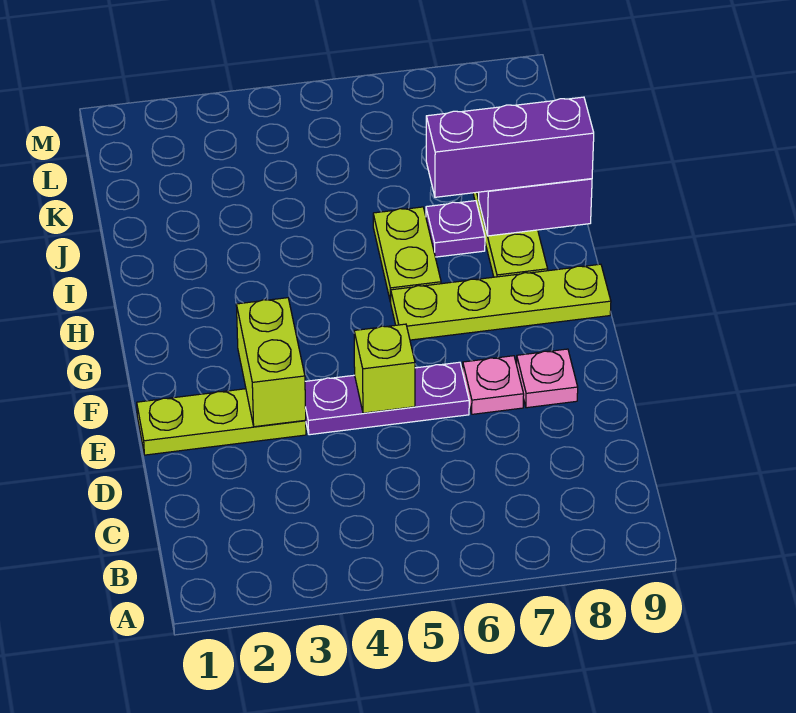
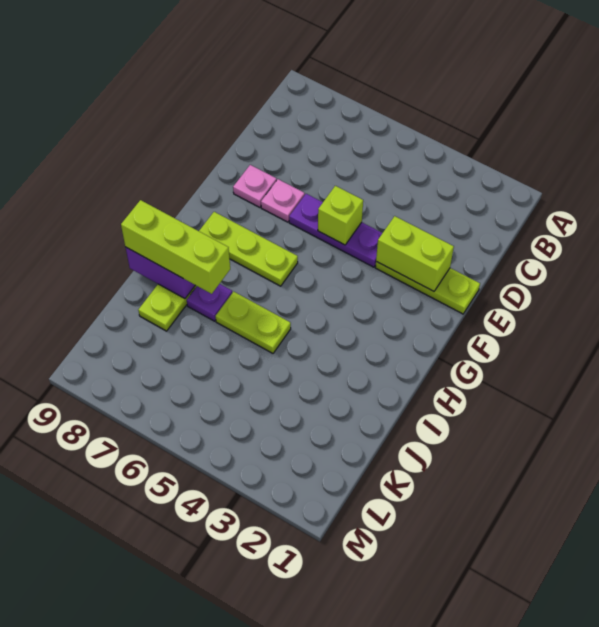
lime 1x2 brick [236,298,306,427] -> lime 1x2 brick turned to [376,216,454,291]
lime 1x4 plate [391,264,611,340] -> lime 1x3 plate [199,212,298,286]
lime 1x2 plate [373,207,441,302] -> lime 1x2 plate turned to [216,292,291,353]
purple 1x3 brick [426,97,594,197] -> lime 1x3 brick [121,200,230,294]

